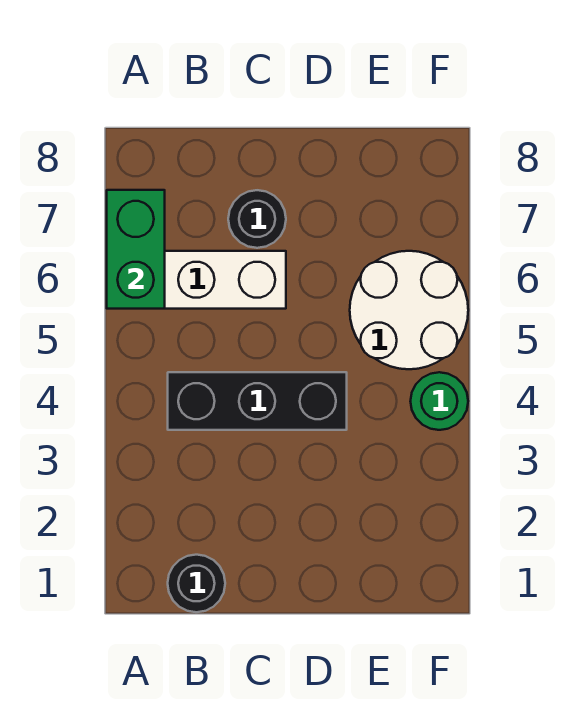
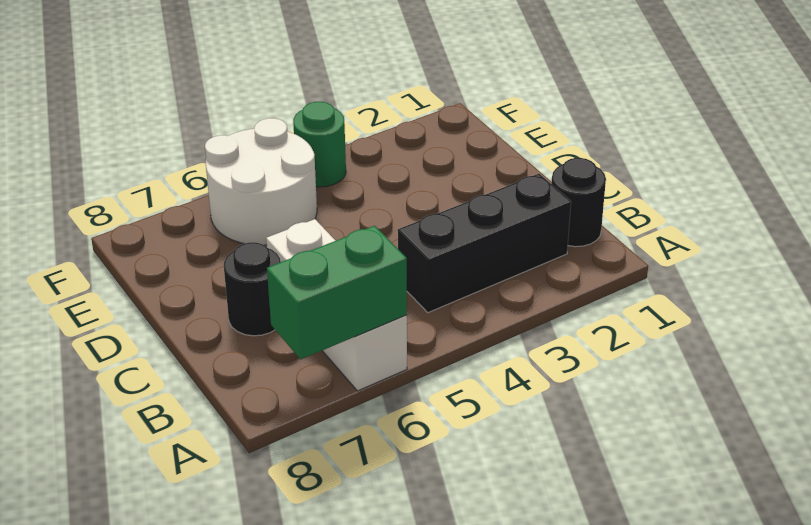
black 1x3 brick [168,372,347,430] -> black 1x3 brick turned to [398,174,571,313]

